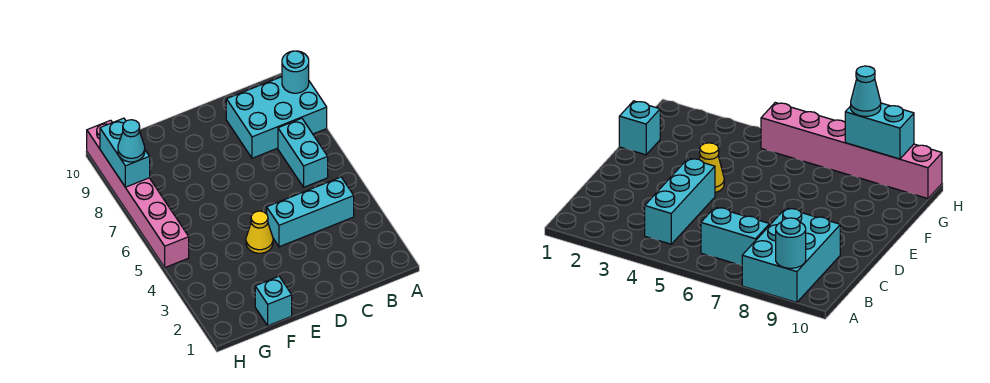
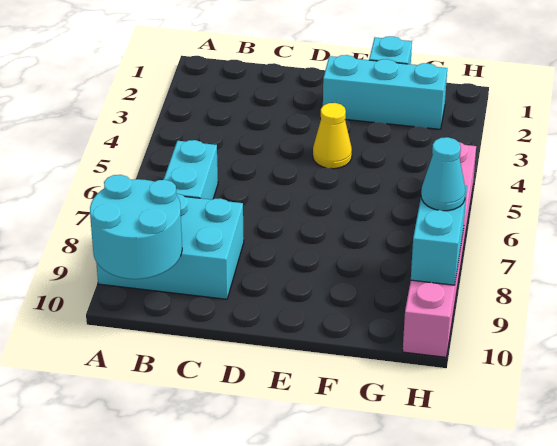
cyan 1x1 round brick [282,51,309,93] -> cyan 2x2 round brick [90,175,182,279]
cyan 1x3 brick [267,177,354,247] -> cyan 1x3 brick moved to [323,55,447,129]

